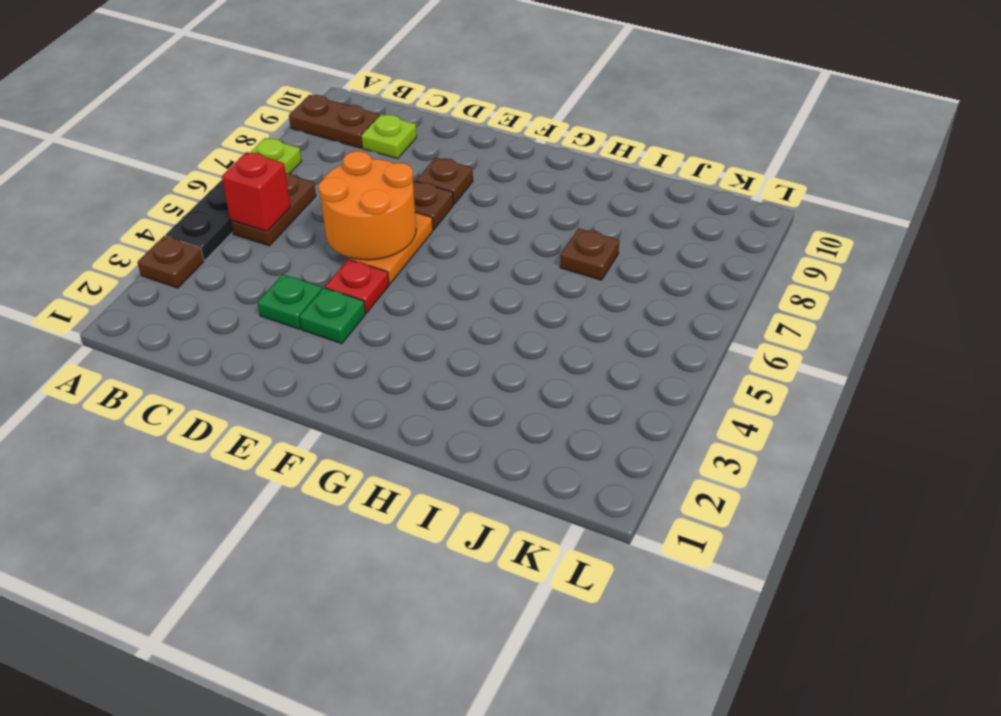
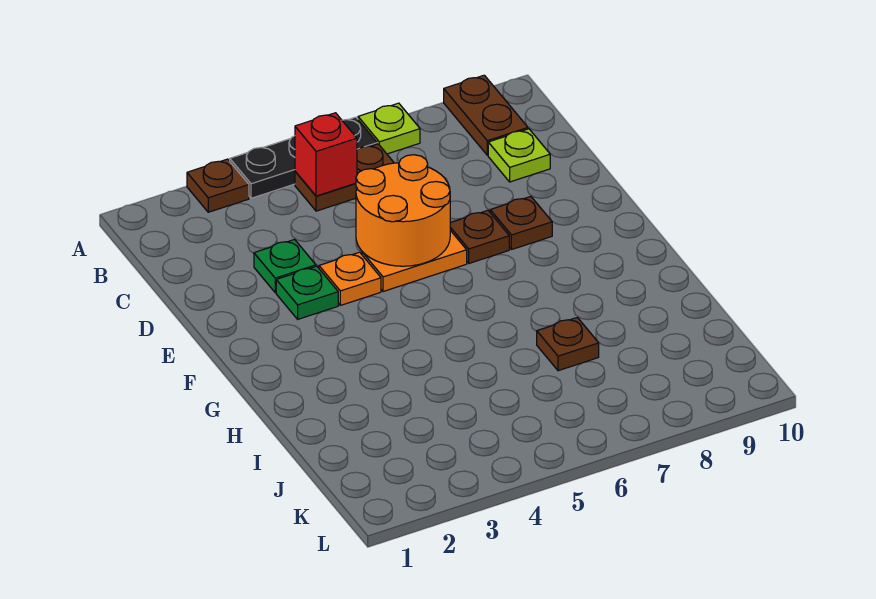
red 1x1 plate [325,259,389,313] -> orange 1x1 plate [319,252,381,305]

